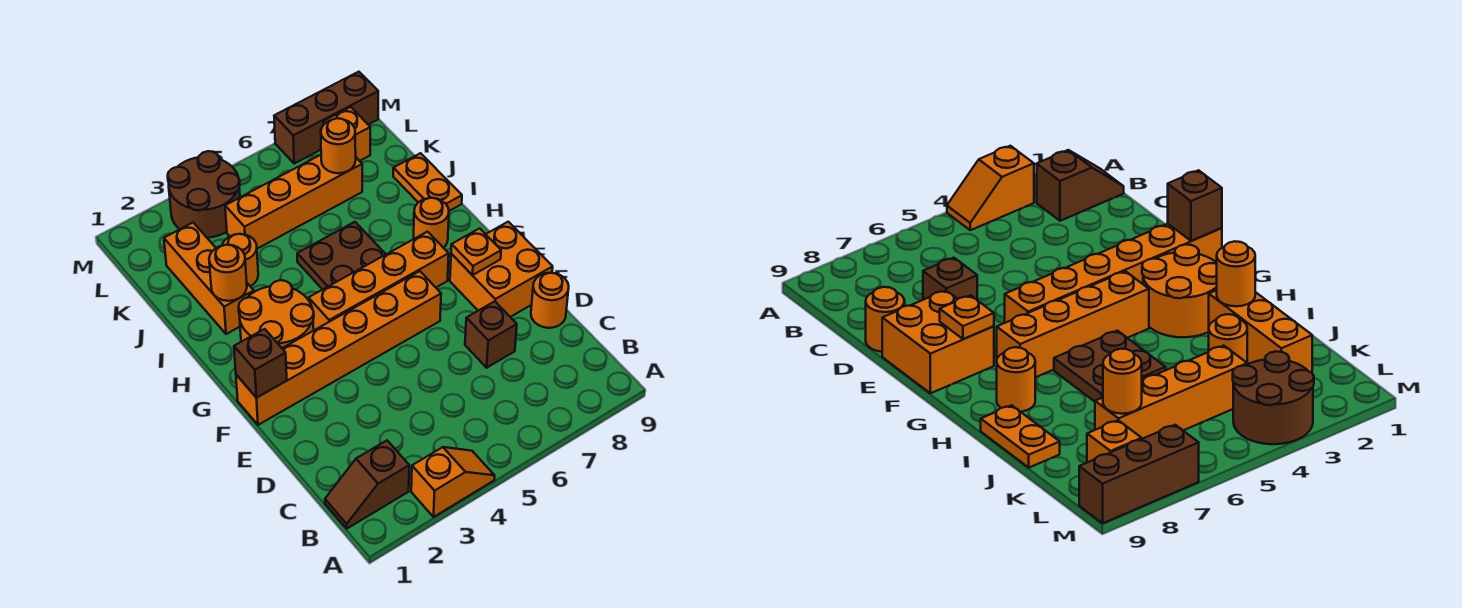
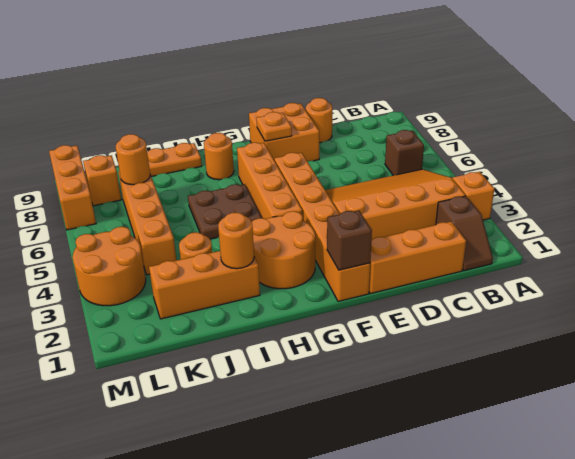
none -> orange 3x4 slope [325,169,465,240]
none -> orange 1x3 brick [369,222,466,294]
brown 1x1 brick [465,301,517,368] -> brown 1x1 brick moved to [385,130,424,175]
brown 2x2 round brick [168,151,240,238] -> orange 2x2 round brick [73,227,146,306]
brown 1x3 brick [274,72,378,164] -> orange 1x3 brick [49,145,96,230]

